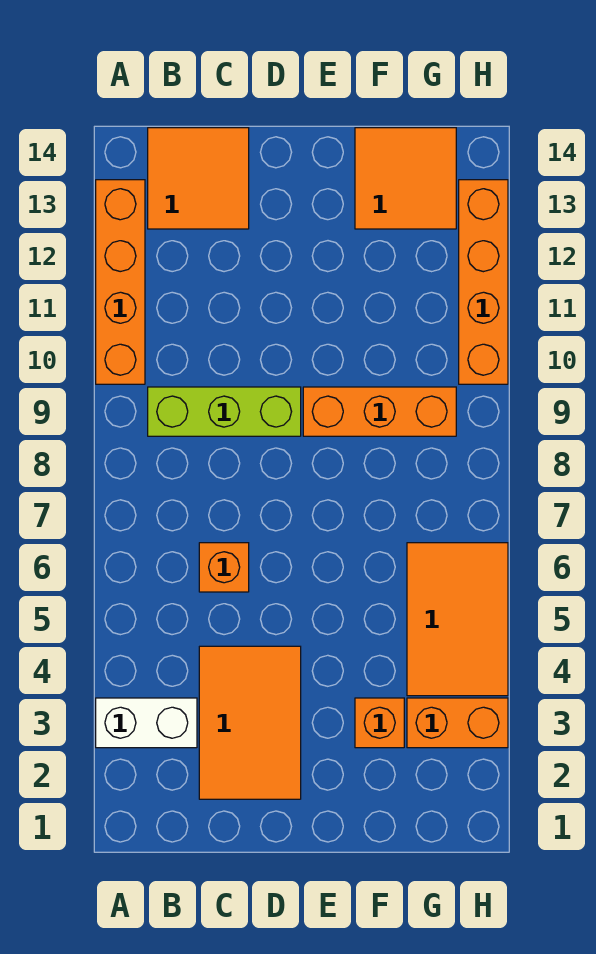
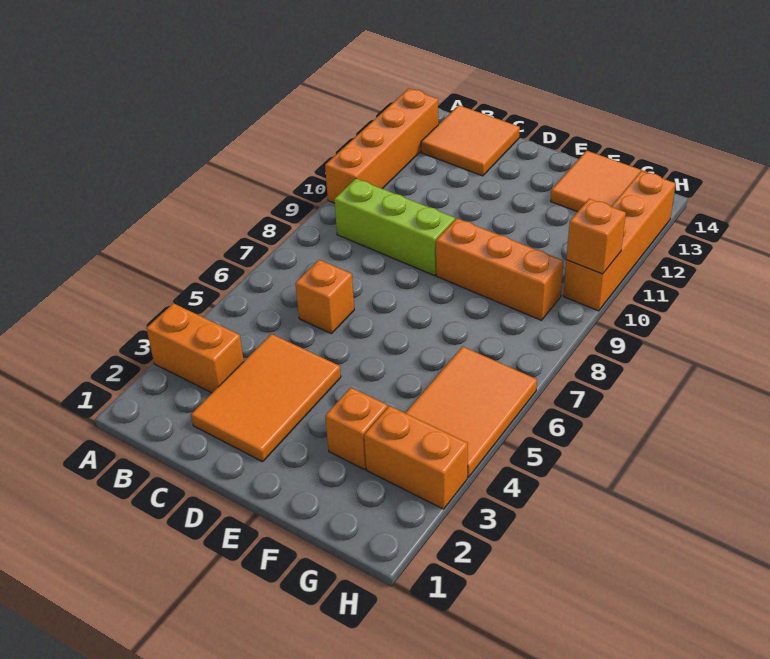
white 1x2 brick [96,698,197,748] -> orange 1x2 brick [146,303,244,393]
none -> orange 1x1 brick [566,199,626,274]

